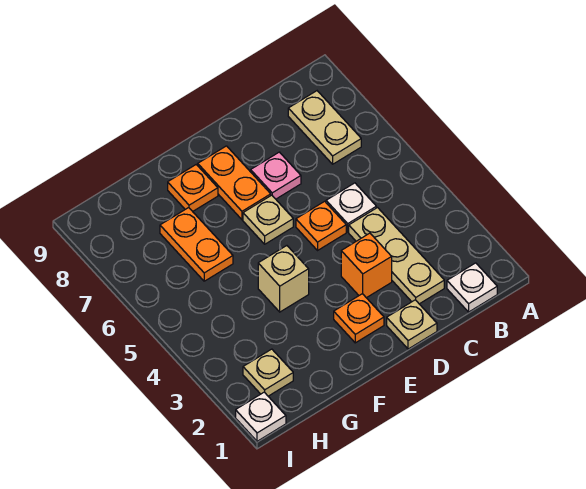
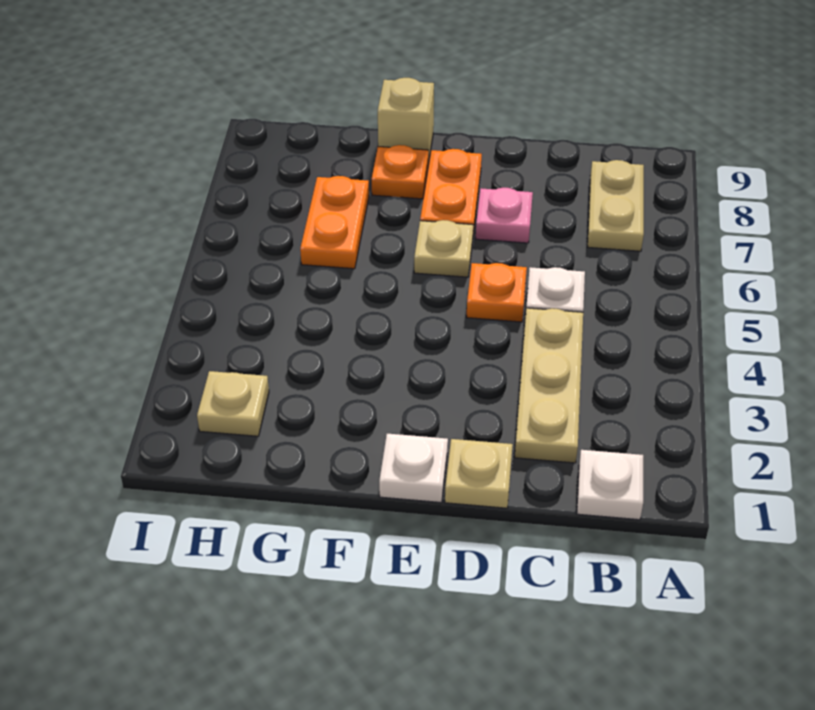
orange 1x1 brick [341,233,392,298] -> none
orange 1x1 plate [334,294,384,343] -> none
tan 1x1 brick [258,246,309,312] -> tan 1x1 brick moved to [378,78,434,164]
white 1x1 plate [236,392,286,441] -> white 1x1 plate moved to [379,434,448,503]

